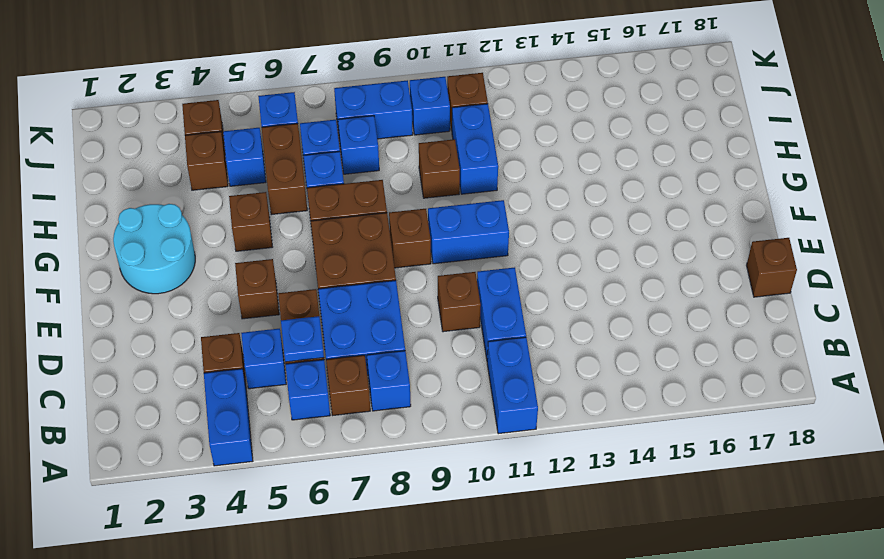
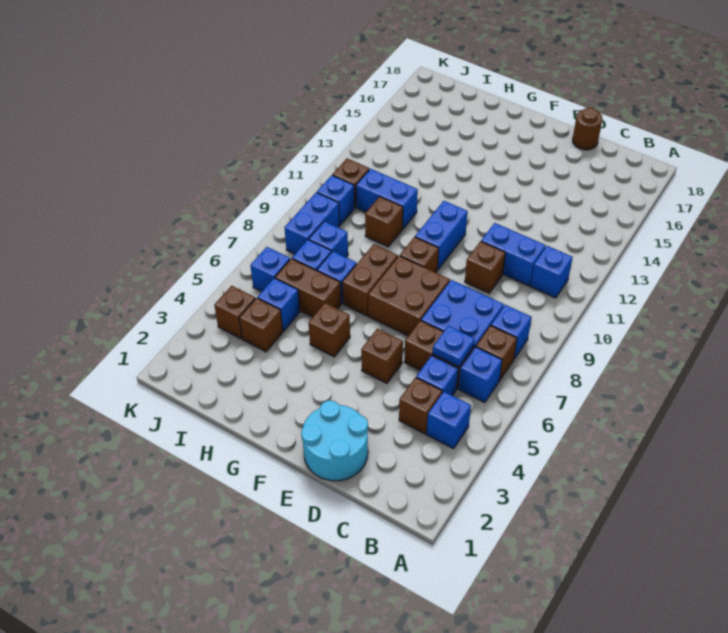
blue 1x2 brick [204,369,253,466] -> blue 1x1 brick [427,392,471,449]
blue 1x2 brick [487,337,538,434] -> blue 1x1 brick [531,246,573,298]
brown 1x1 brick [747,238,797,297] -> brown 1x1 round brick [573,108,602,150]
cyan 2x2 round brick [113,204,195,294] -> cyan 2x2 round brick moved to [301,400,368,481]

